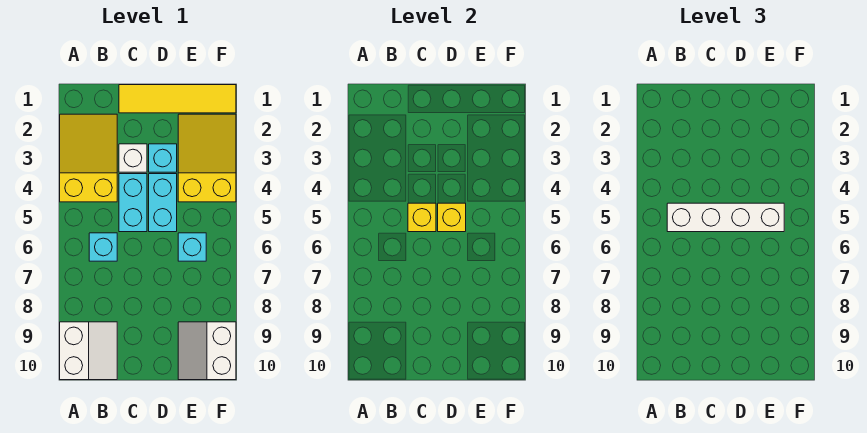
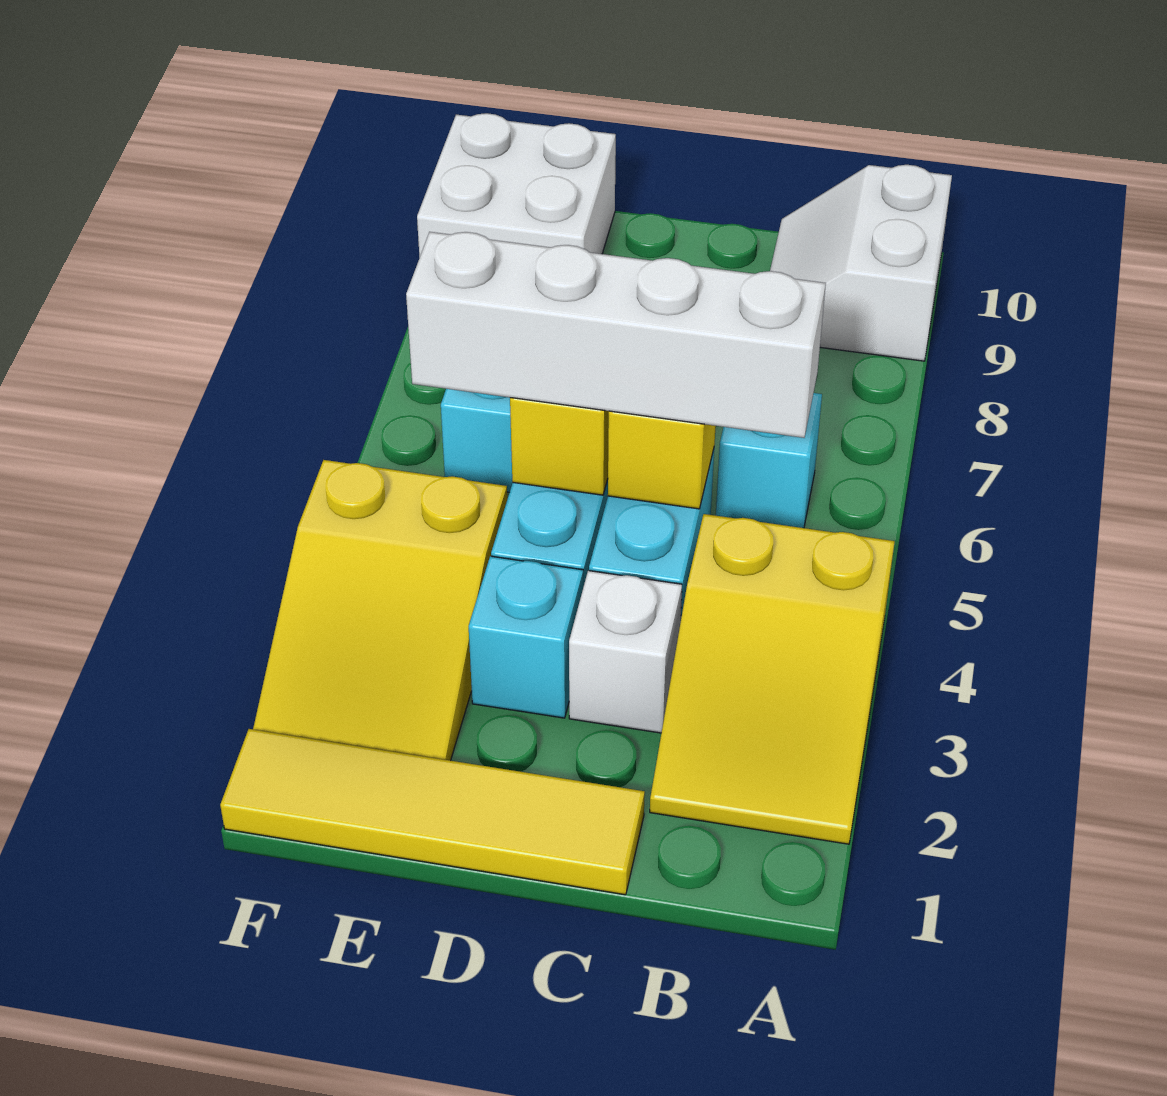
white 2x2 slope [178,322,236,380] -> white 2x2 brick [417,113,616,257]

